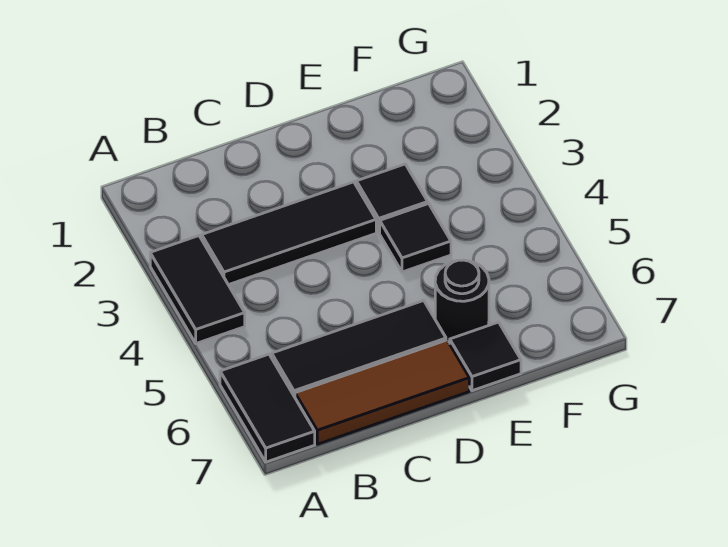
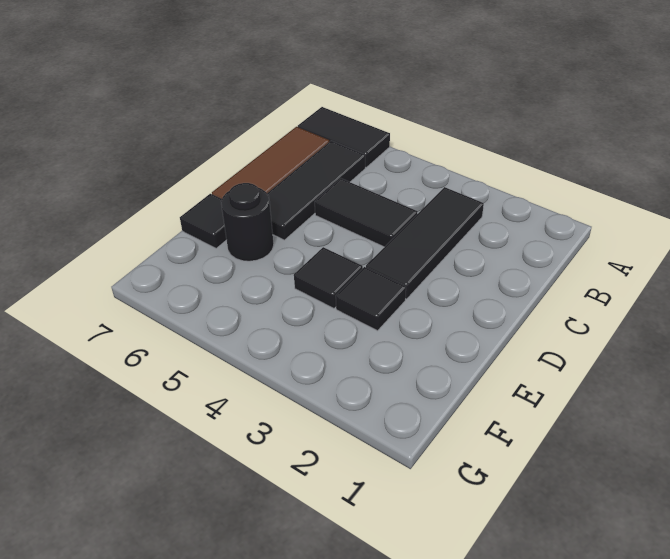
black 1x2 tile [150,236,245,343] -> black 1x2 tile moved to [315,179,418,247]

